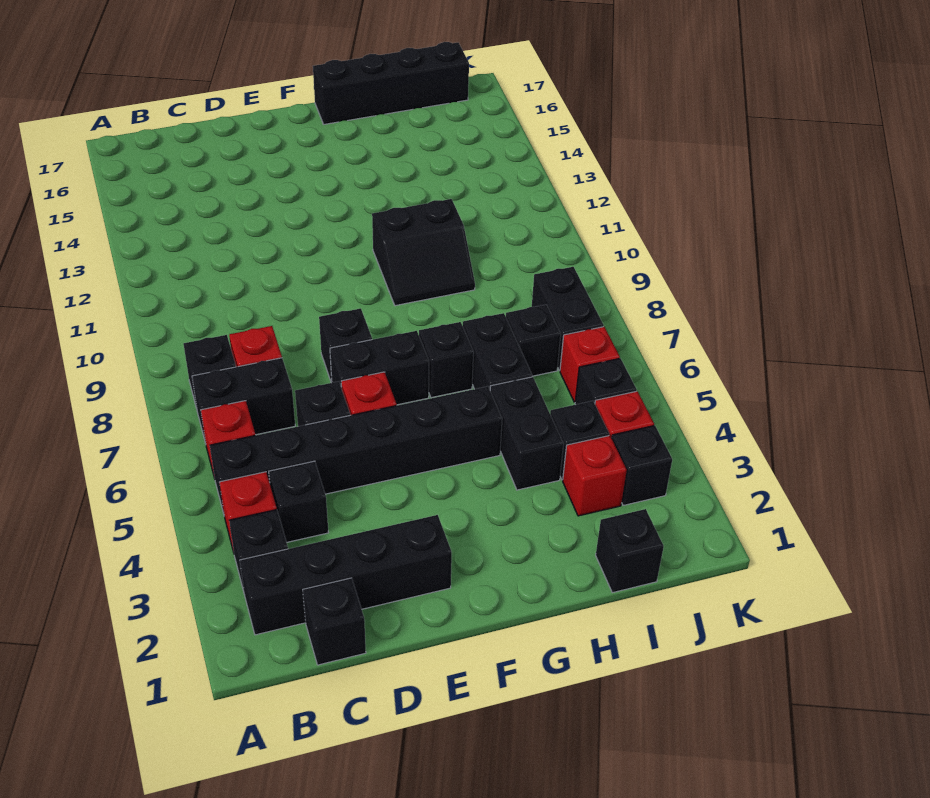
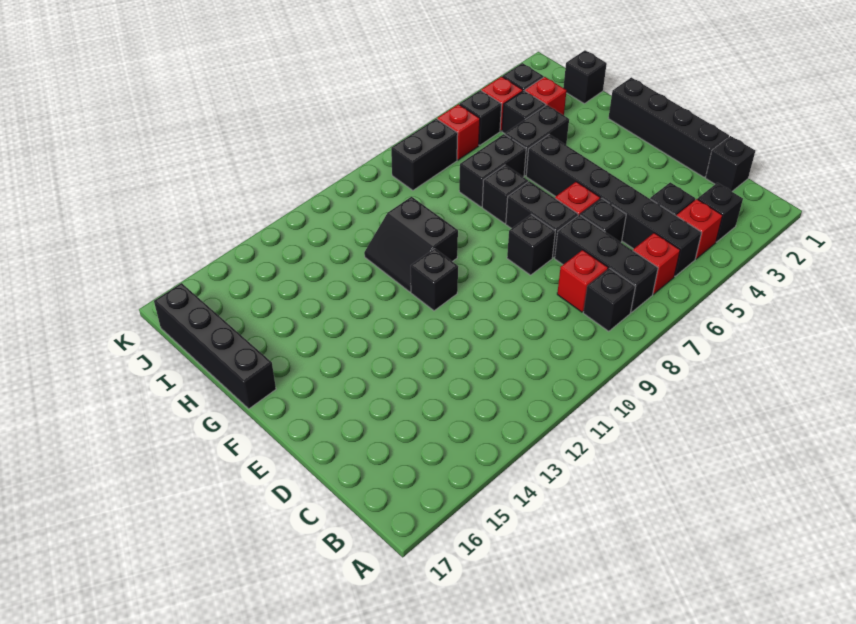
black 1x4 brick [240,515,452,635] -> black 1x4 brick moved to [608,77,729,177]
black 1x2 brick [192,358,295,440] -> black 1x3 brick [555,215,658,313]
black 2x2 slope [372,199,475,306] -> black 2x2 slope turned to [364,197,458,292]
black 1x1 brick [506,305,561,376] -> black 1x1 brick moved to [411,249,458,311]

